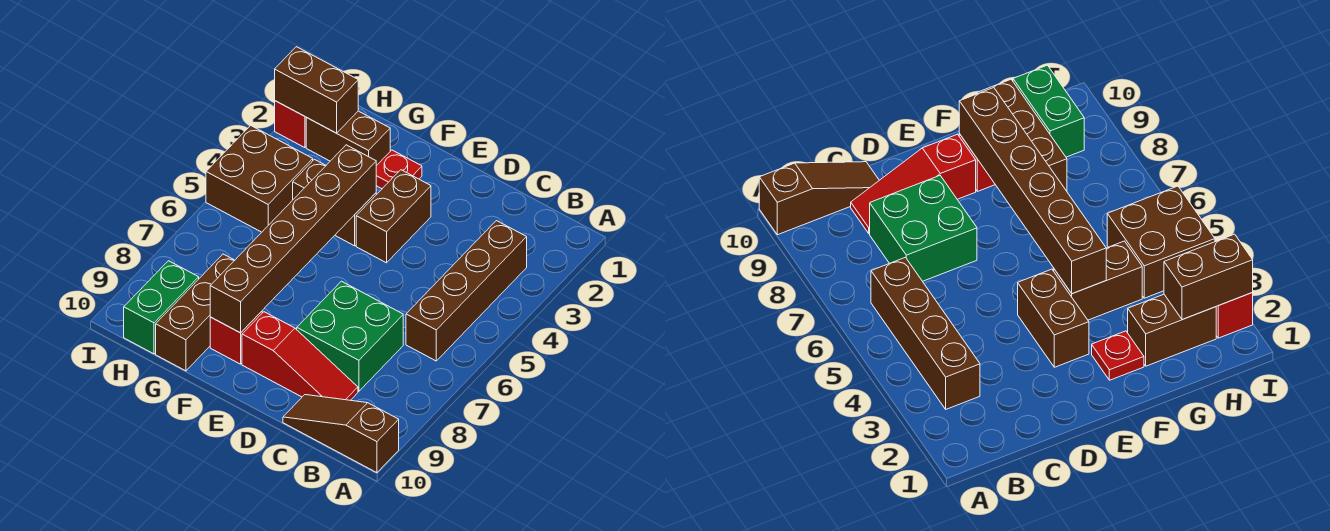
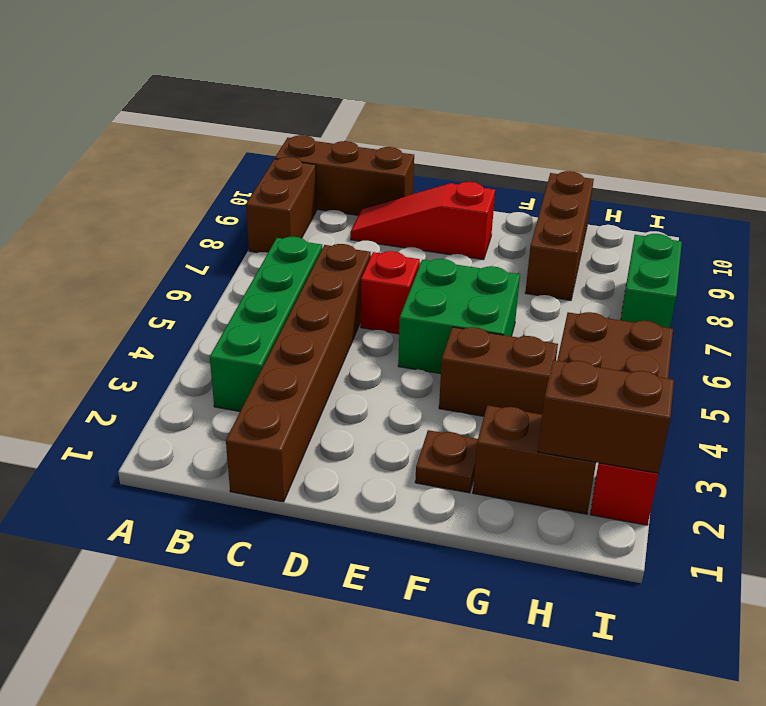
brown 1x3 slope [283,395,399,473] -> brown 1x3 brick [275,135,414,215]
brown 1x4 brick [406,221,527,361] -> green 1x4 brick [210,237,322,411]
green 2x2 brick [297,281,403,391] -> green 2x2 brick moved to [398,259,520,374]
brown 1x2 brick [356,170,431,263] -> brown 1x2 brick moved to [246,157,317,253]
red 1x1 plate [376,150,422,189] -> brown 1x1 plate [415,430,478,493]
brown 1x6 brick [210,145,376,333] -> brown 1x6 brick moved to [226,244,371,502]
red 1x1 brick [210,311,262,364] -> red 1x1 brick moved to [361,251,420,334]
green 1x2 brick [124,261,199,354] -> green 1x2 brick moved to [621,234,682,328]

